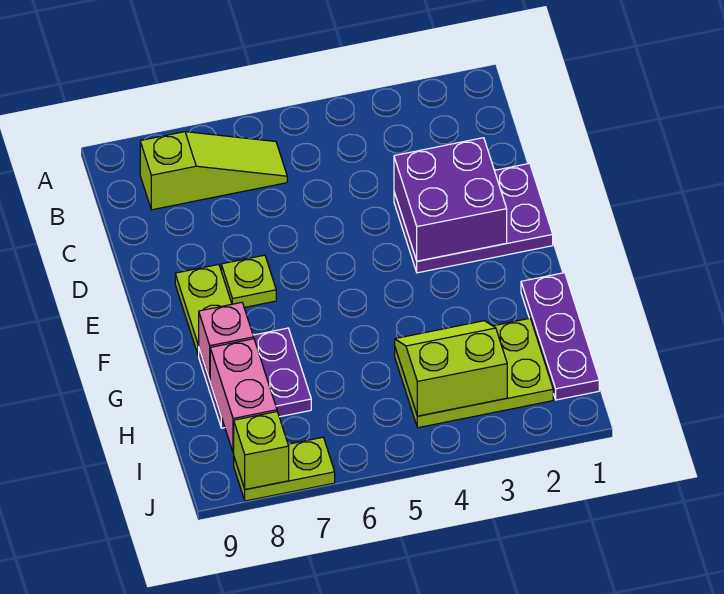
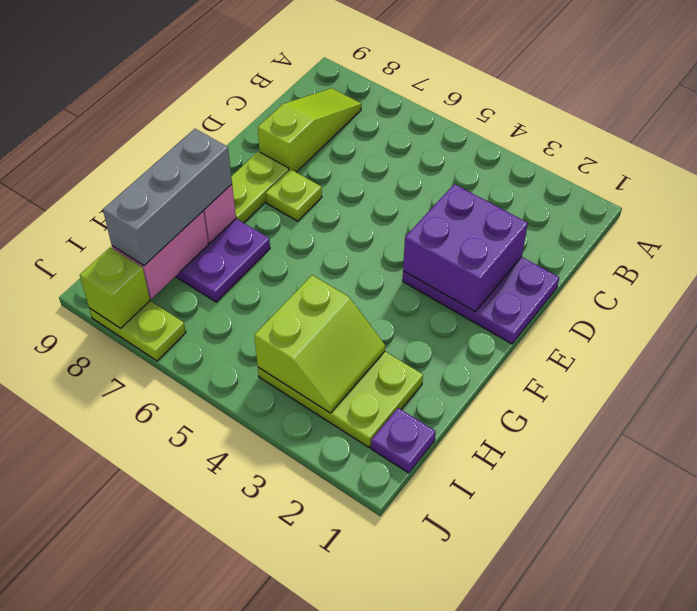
lime 1x3 slope [140,132,287,210] -> lime 1x3 slope turned to [258,88,362,172]
purple 1x3 plate [521,273,599,400] -> purple 1x1 plate [371,408,436,473]
none -> grey 1x3 brick [103,129,232,265]
lime 2x2 slope [395,321,507,416] -> lime 2x2 slope turned to [254,275,385,413]

